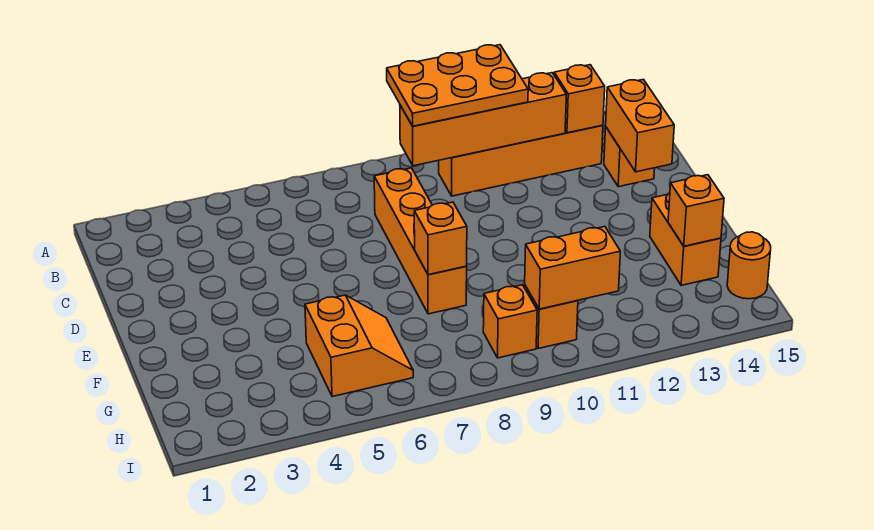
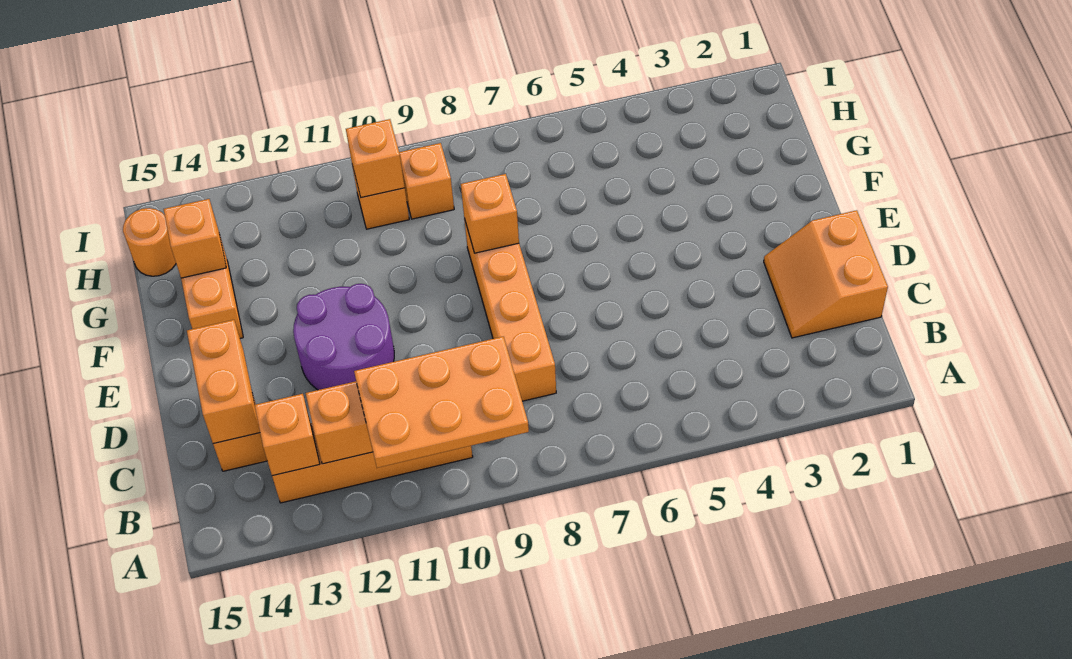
none -> purple 2x2 round brick [293,284,394,390]
orange 2x2 slope [305,295,413,397] -> orange 2x2 slope moved to [764,210,888,338]
orange 1x2 brick [525,227,620,309] -> orange 1x1 brick [346,119,405,198]

